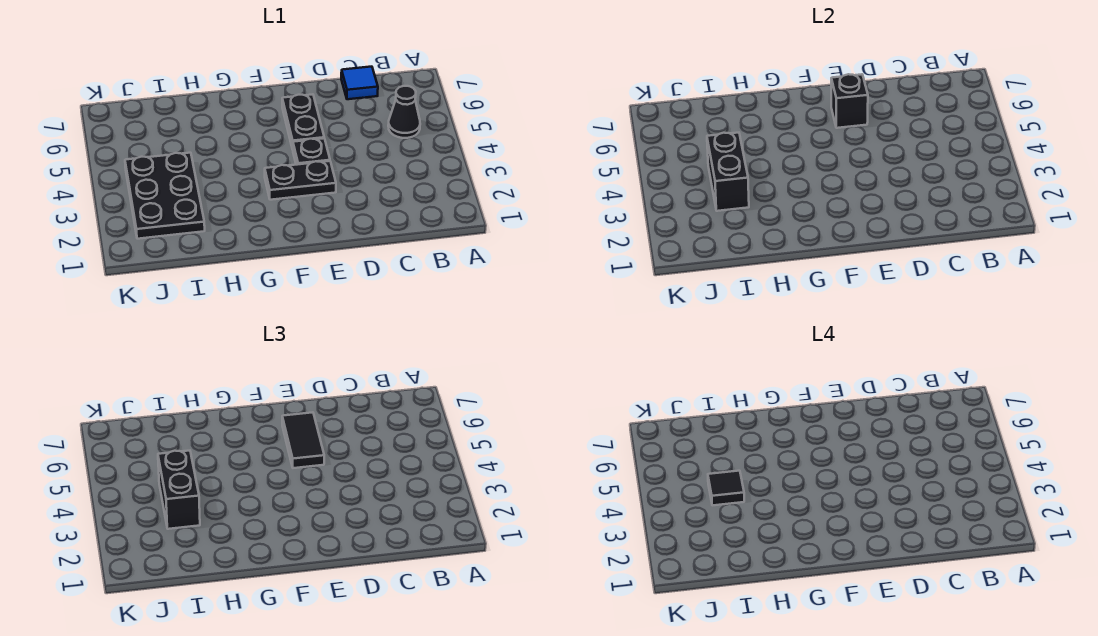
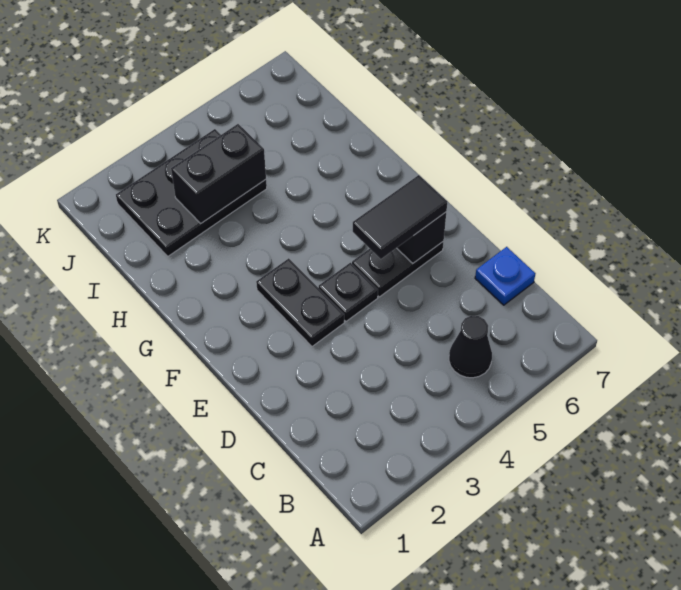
blue 1x1 tile [341,67,378,99] -> blue 1x1 plate [475,247,535,305]
black 1x2 brick [158,451,200,529] -> none
black 1x1 tile [708,471,744,505] -> none

